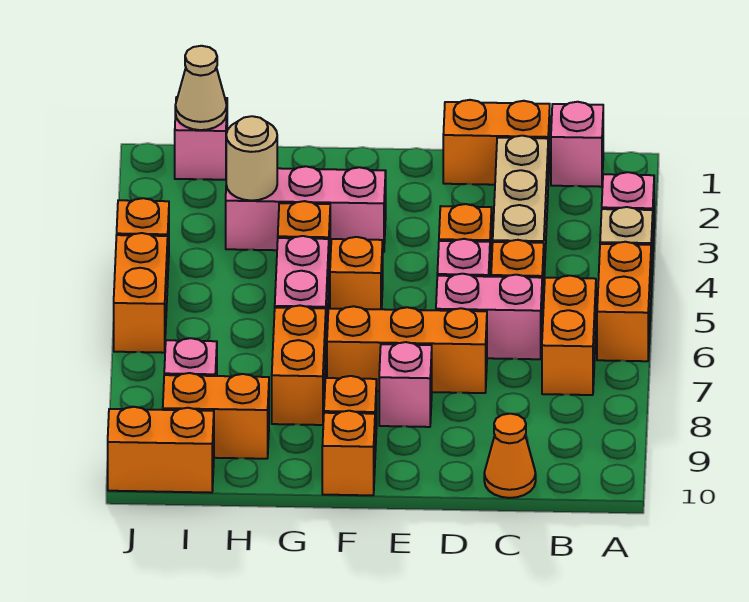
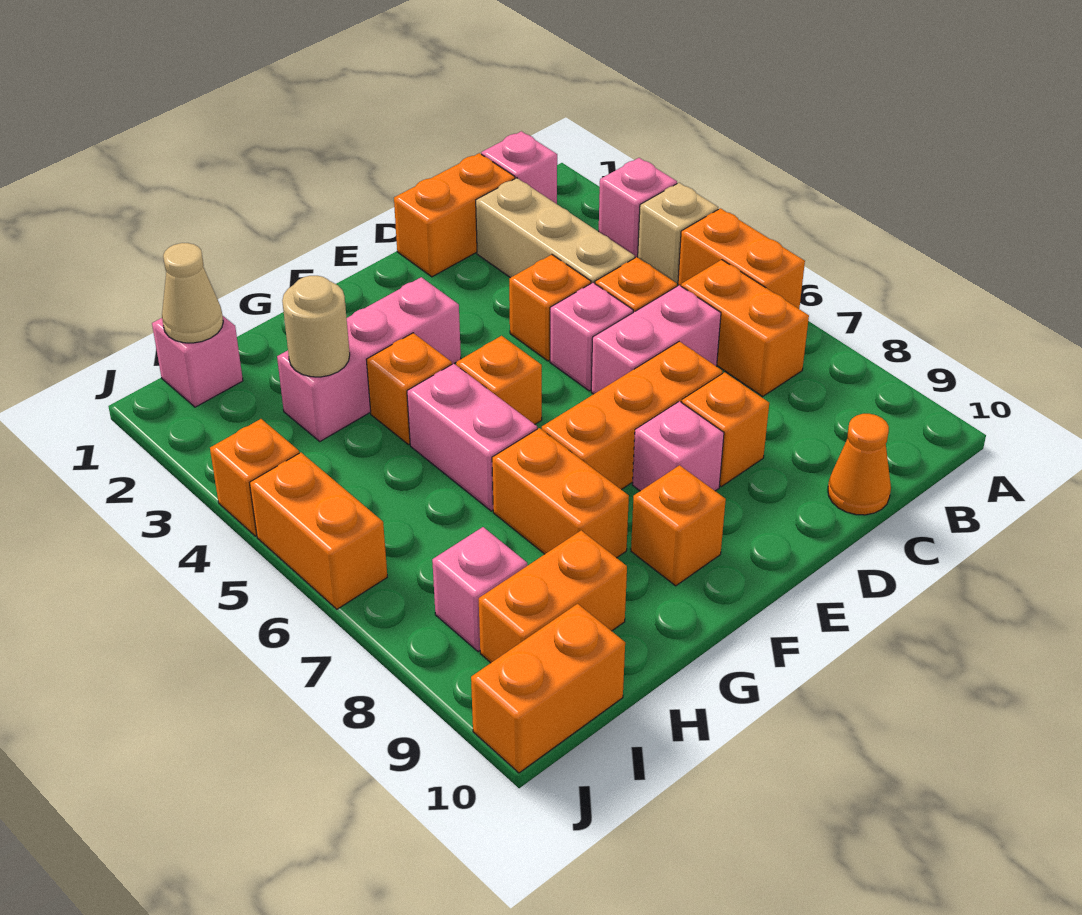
orange 1x1 brick [322,411,375,495] -> orange 1x1 brick moved to [681,372,769,487]

